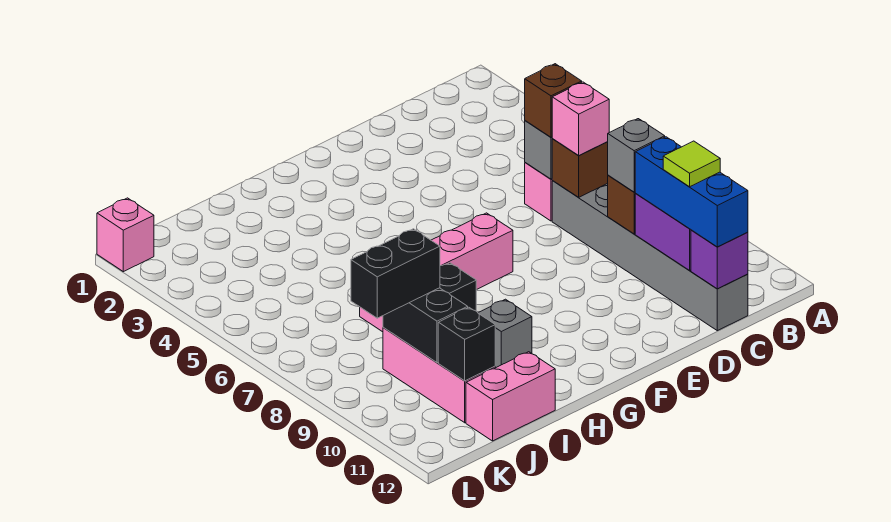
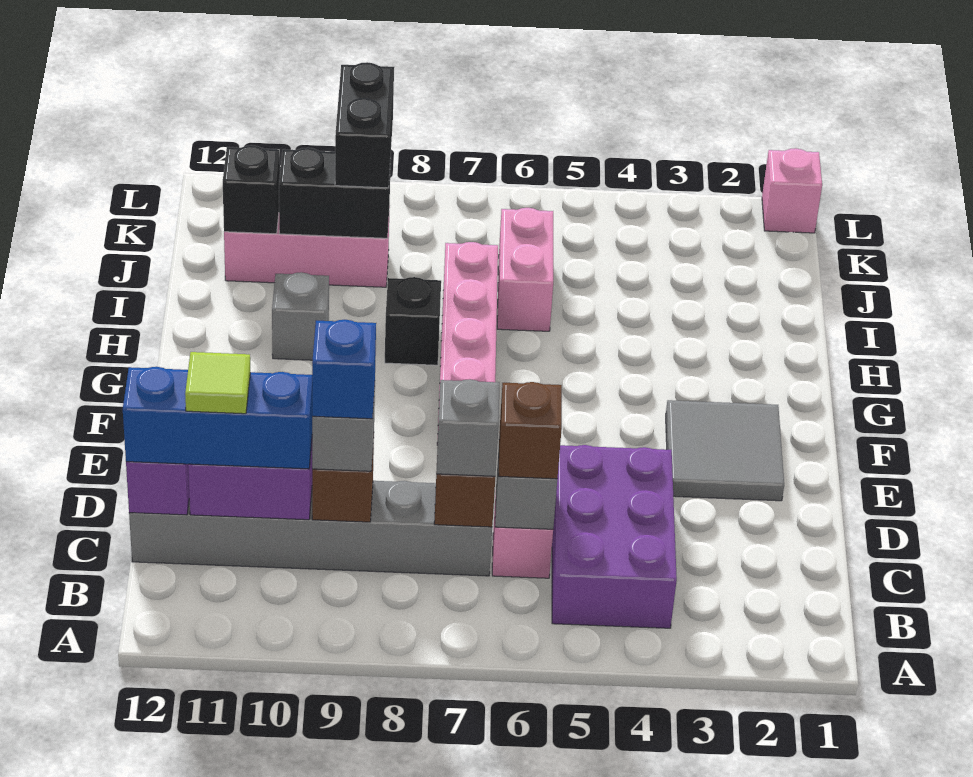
none -> purple 2x3 brick [552,445,677,628]
pink 1x1 brick [552,82,609,156] -> grey 1x1 brick [436,379,499,476]
none -> blue 1x1 brick [312,320,376,419]
none -> grey 2x2 tile [666,400,784,501]
pink 1x2 brick [466,352,555,441] -> pink 1x2 brick moved to [497,208,553,331]

